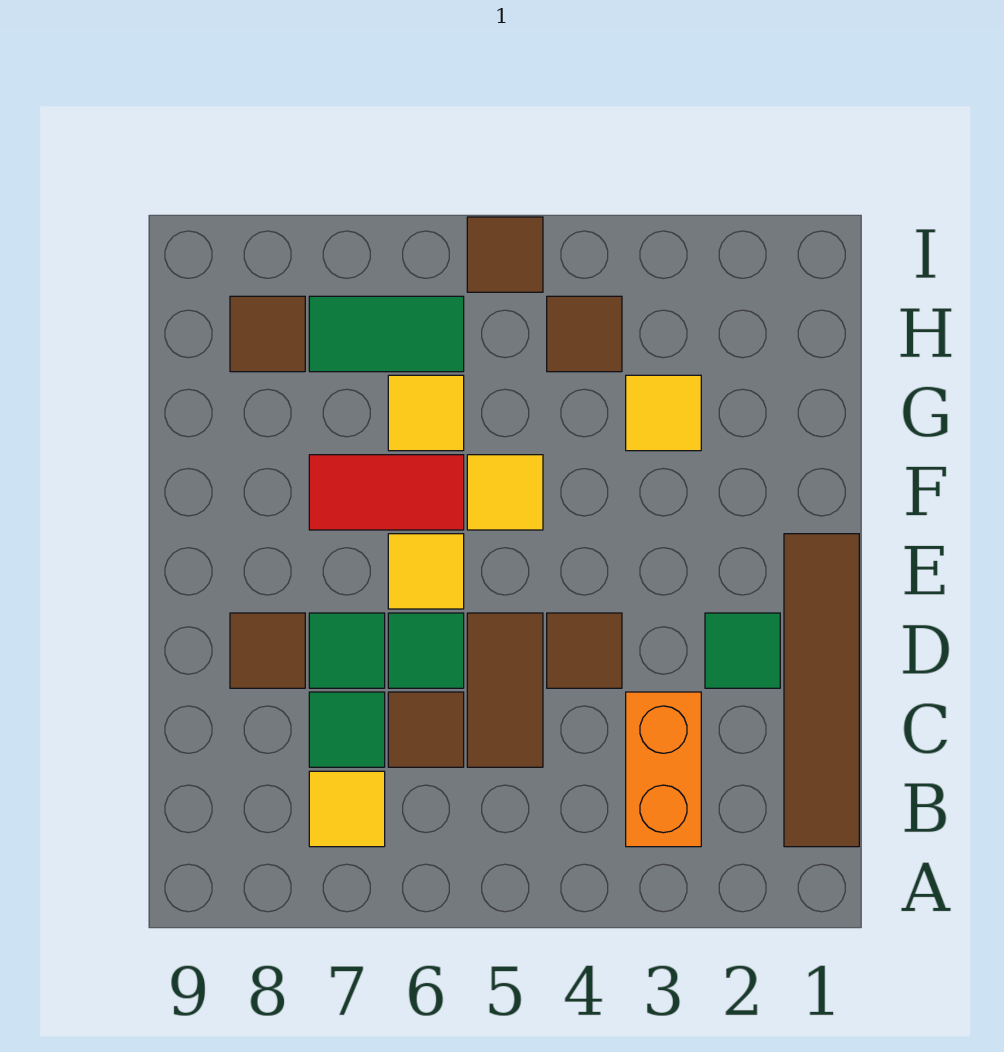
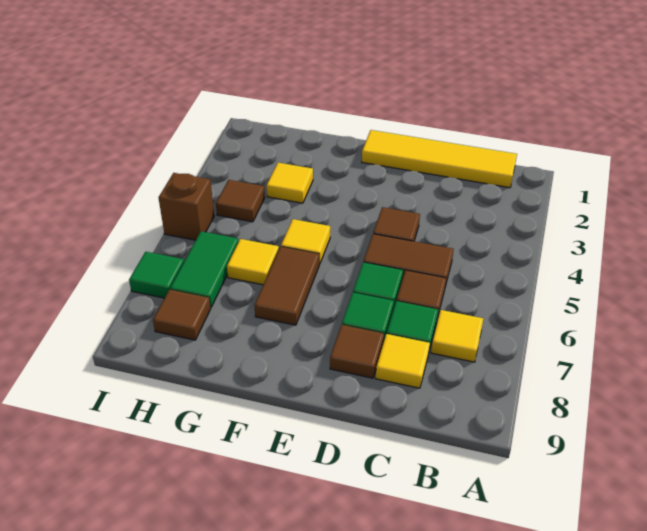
brown 1x4 tile [784,534,859,847] -> yellow 1x4 tile [362,130,517,188]
orange 1x2 brick [626,692,701,847] -> none
green 1x1 tile [705,613,780,688] -> green 1x1 tile moved to [129,252,184,298]
yellow 1x1 tile [388,534,464,609] -> yellow 1x1 tile moved to [376,334,430,388]
red 1x2 tile [309,455,464,530] -> brown 1x2 tile [254,247,319,325]
brown 1x1 tile [467,217,543,292] -> brown 1x1 brick [158,173,214,240]

